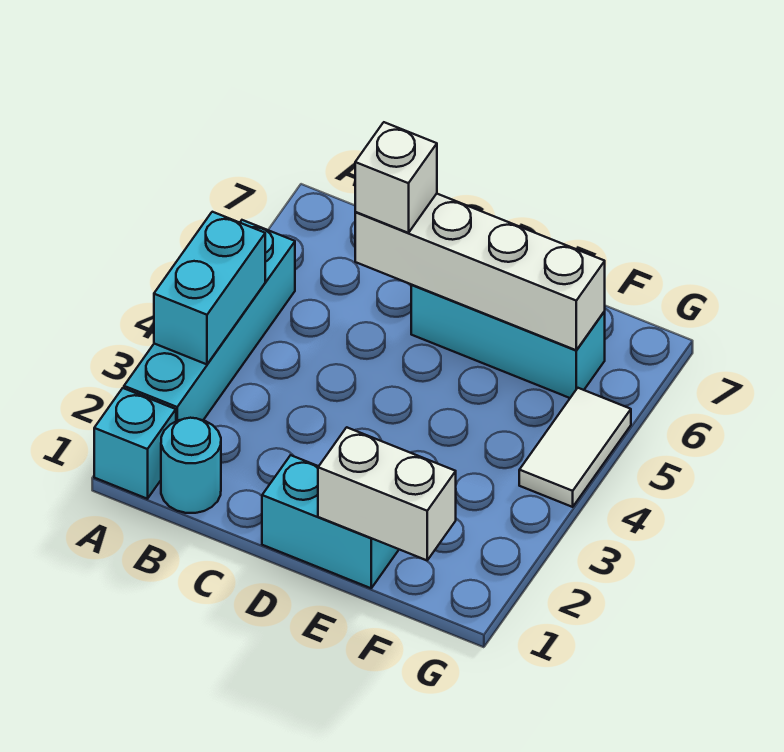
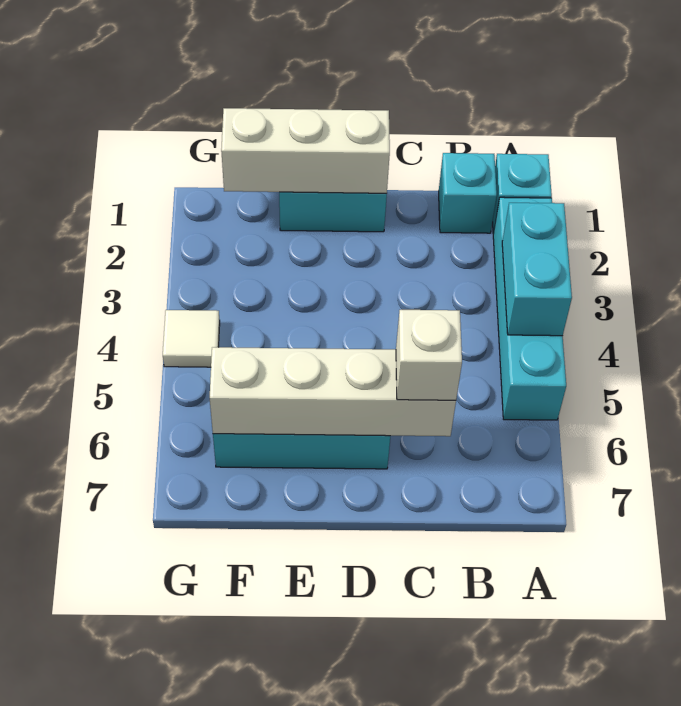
cyan 1x1 round brick [161,418,221,513] -> cyan 1x1 brick [439,153,497,233]
white 1x2 brick [318,427,456,560] -> white 1x3 brick [221,108,390,194]
white 1x2 tile [519,388,631,507] -> white 1x1 tile [163,310,220,367]

